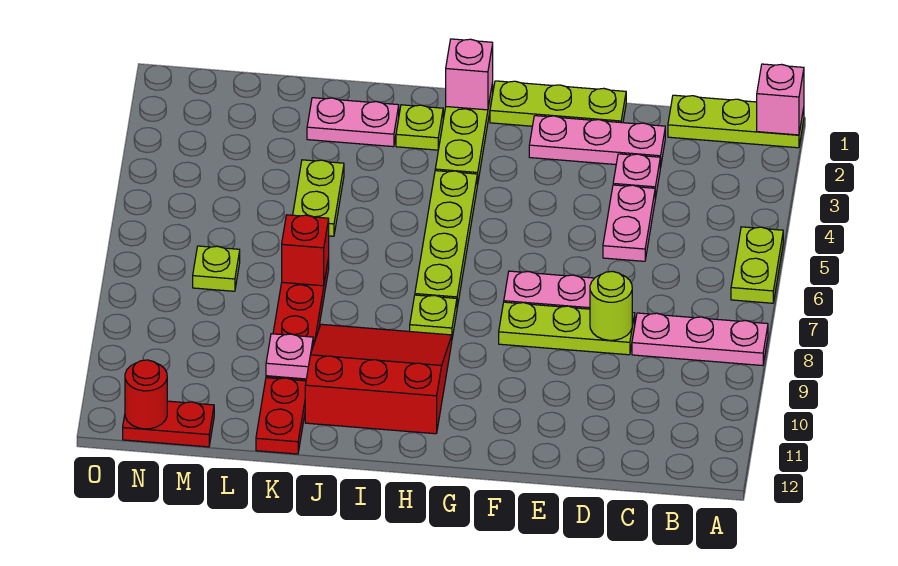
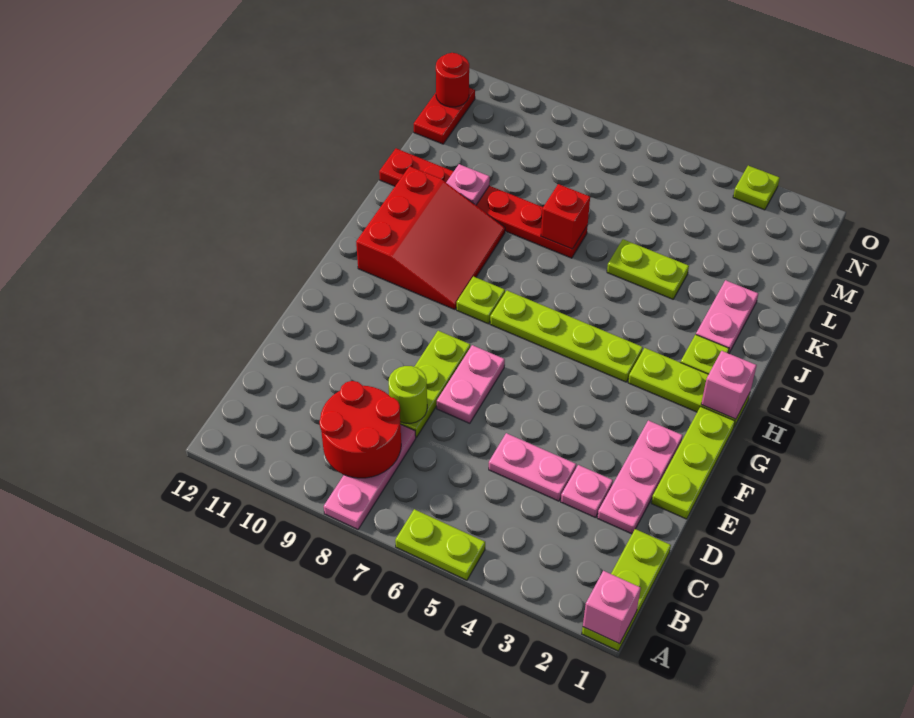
none -> red 2x2 round brick [319,381,401,478]
lime 1x1 plate [193,246,240,291] -> lime 1x1 plate moved to [733,166,780,210]

